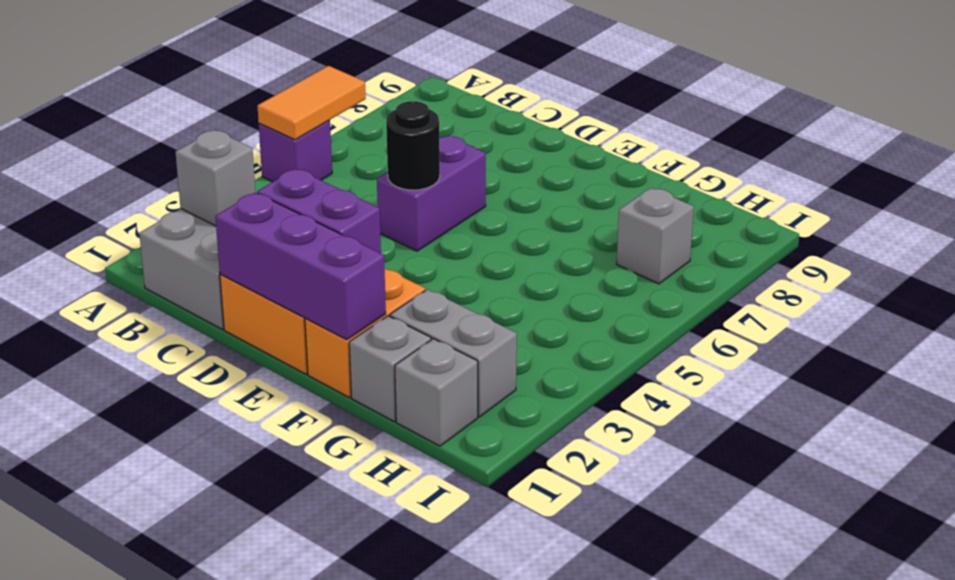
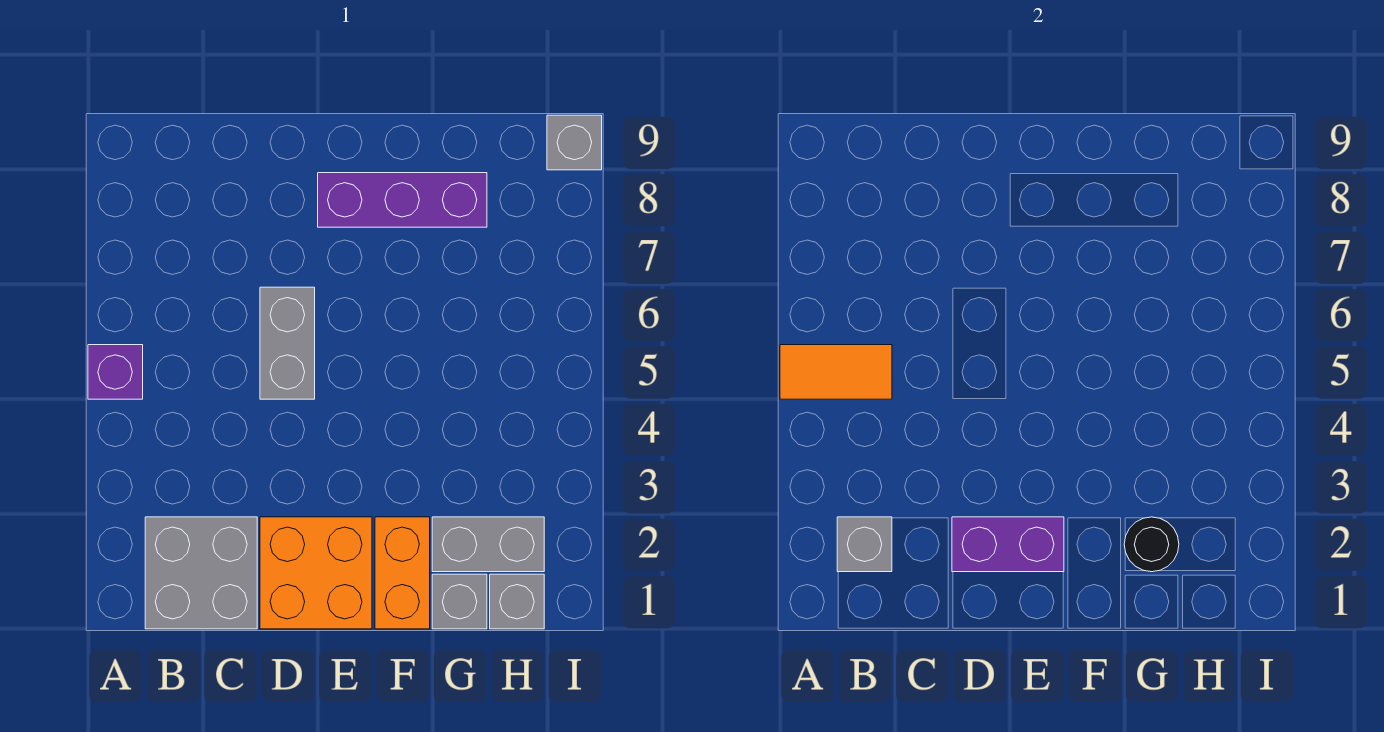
orange 1x2 tile [257,66,366,140] -> orange 1x2 tile turned to [780,345,892,399]
purple 1x3 brick [215,193,386,340] -> purple 1x3 brick moved to [318,173,487,227]
purple 1x2 brick [377,136,486,251] -> grey 1x2 brick [260,287,315,399]
black 1x1 round brick [386,101,440,190] -> black 1x1 round brick moved to [1124,517,1179,572]
grey 1x1 brick [617,188,694,284] -> grey 1x1 brick moved to [547,115,602,170]

